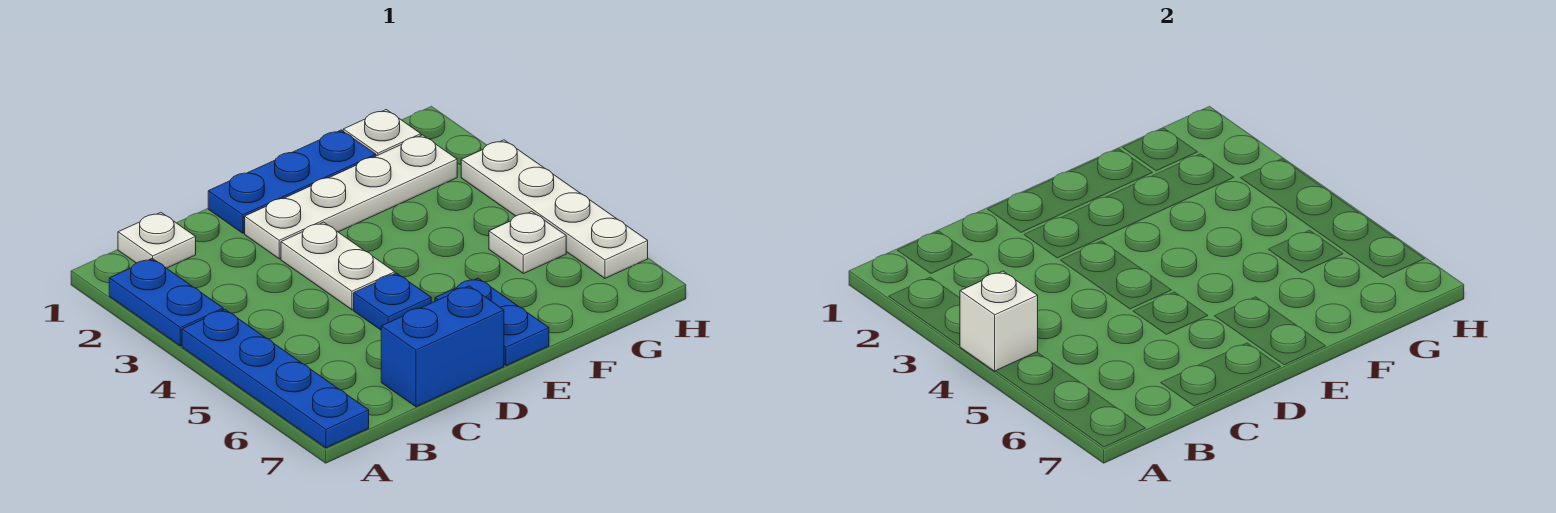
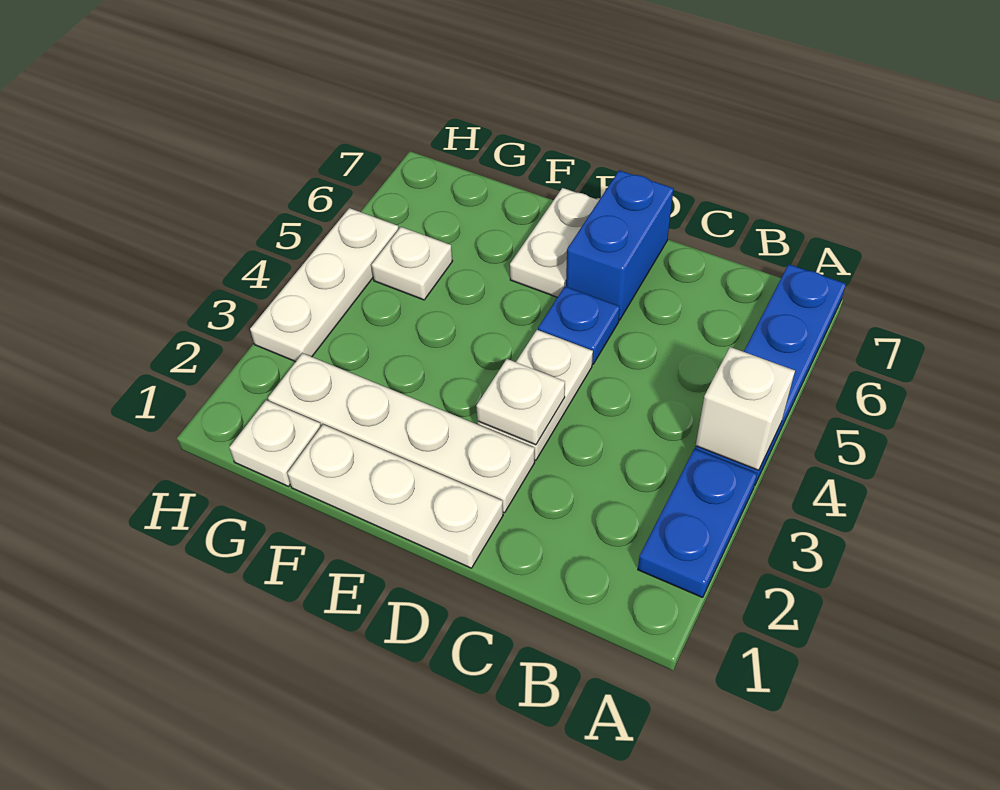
white 1x1 plate [118,212,196,268] -> white 1x1 plate moved to [476,359,565,445]
blue 1x2 brick [381,286,504,407] -> blue 1x2 brick turned to [566,170,674,320]
blue 1x3 plate [208,130,376,233] -> white 1x3 plate [287,425,503,568]
blue 1x2 plate [435,278,549,366] -> white 1x2 plate [510,188,599,297]
white 1x4 plate [461,140,648,278] -> white 1x3 plate [250,208,399,362]

